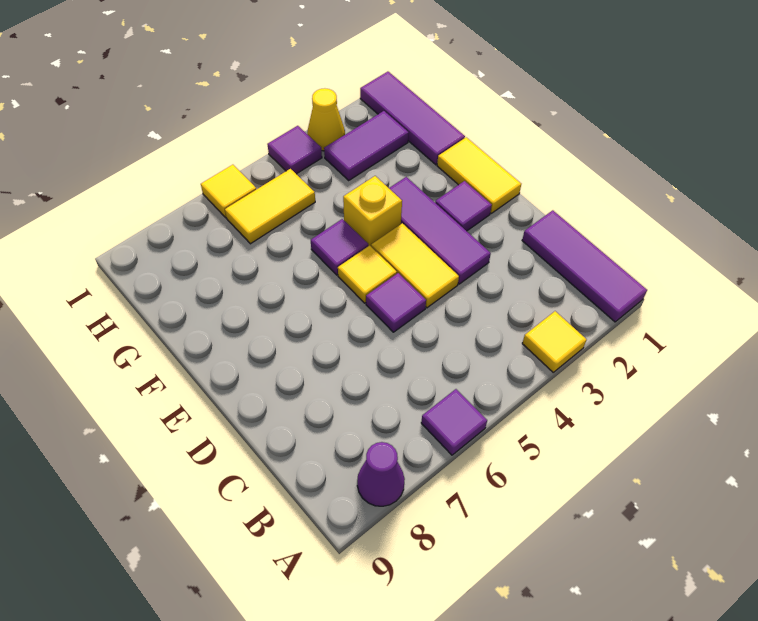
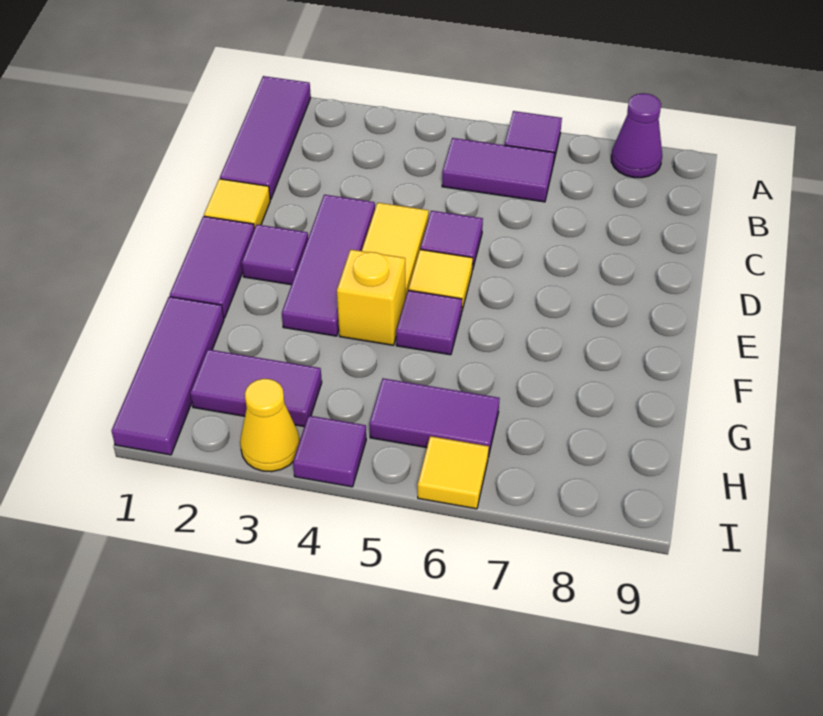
yellow 1x1 tile [522,311,587,372] -> yellow 1x1 tile moved to [204,179,270,229]
none -> purple 1x2 tile [442,138,554,202]
yellow 1x2 tile [437,137,521,213] -> purple 1x2 tile [170,216,254,318]
yellow 1x2 tile [225,169,315,244] -> purple 1x2 tile [369,378,500,457]

